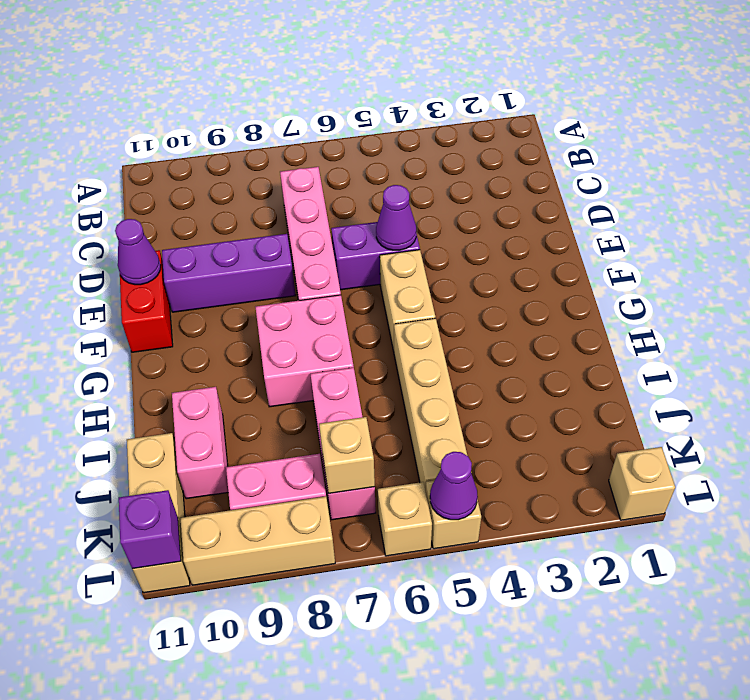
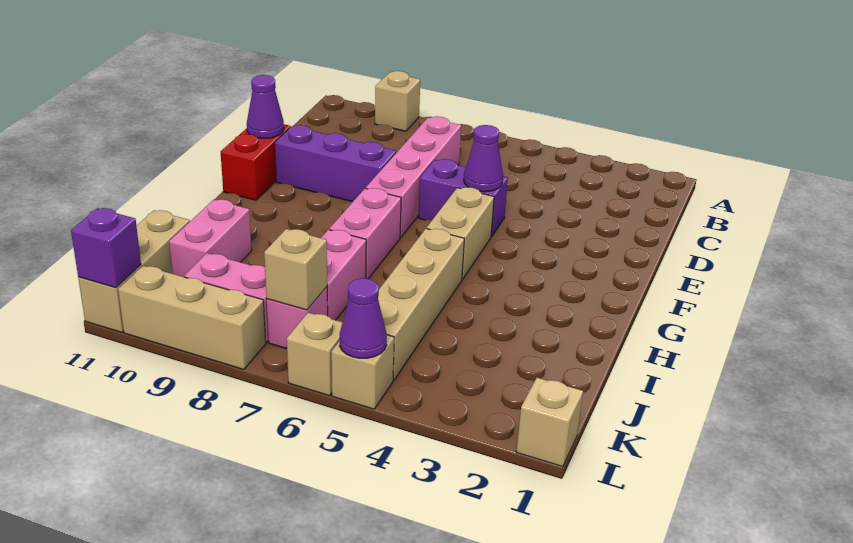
none -> tan 1x1 brick [375,71,420,131]
pink 2x2 brick [256,295,354,407] -> pink 1x2 brick [329,188,401,279]

